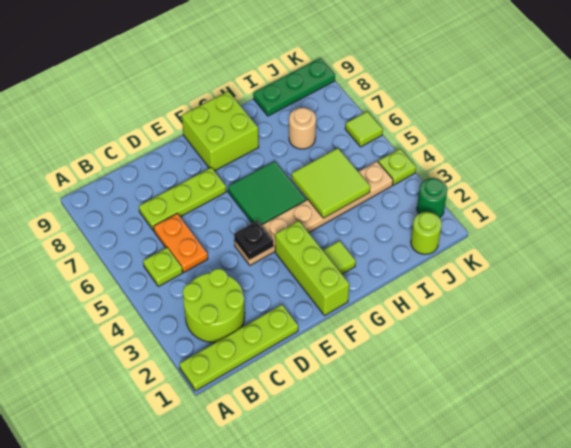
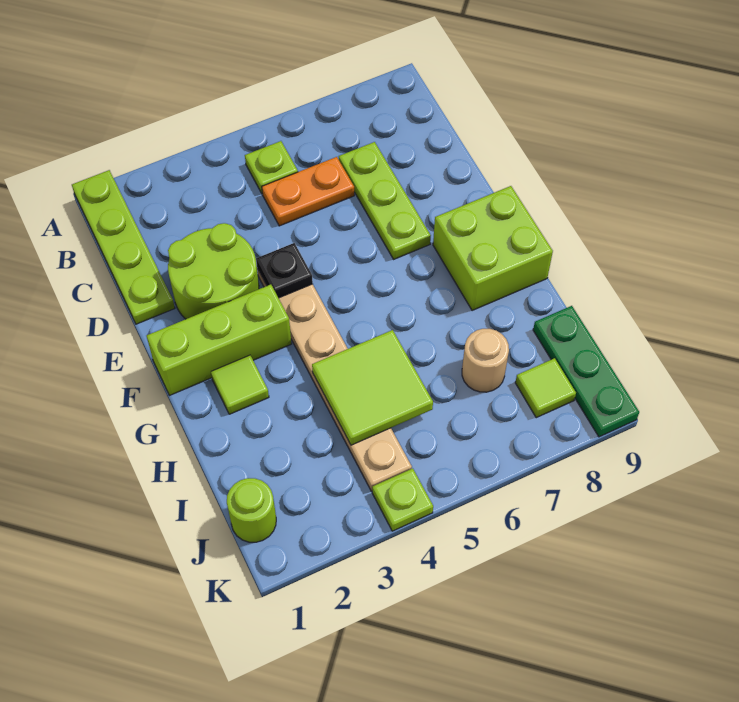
lime 2x2 round brick [183,269,245,343] -> lime 2x2 round brick moved to [168,223,259,319]
green 2x2 tile [228,161,306,225] -> none
green 1x1 round brick [417,178,447,218] -> none
lime 1x1 tile [345,111,383,147] -> lime 1x1 tile moved to [515,358,576,418]

